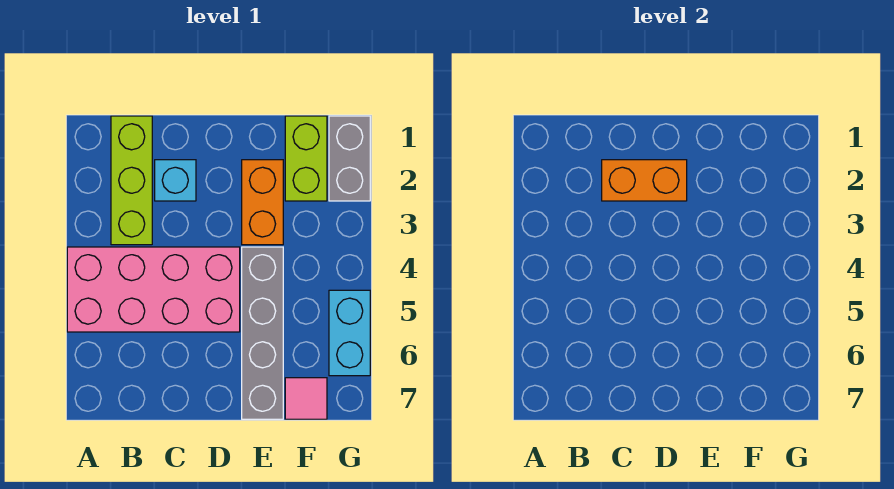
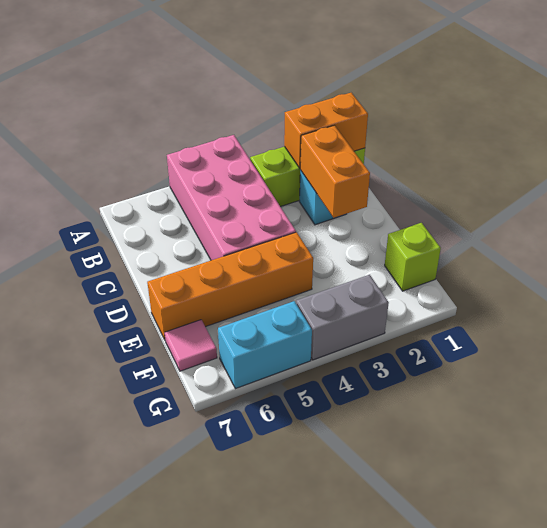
orange 1x2 brick [242,160,283,245] -> orange 1x2 brick moved to [284,93,368,168]
grey 1x4 brick [242,247,283,419] -> orange 1x4 brick [147,232,313,340]
lime 1x2 brick [285,116,327,201] -> lime 1x1 brick [385,223,441,291]
grey 1x2 brick [329,116,370,201] -> grey 1x2 brick moved to [296,275,389,360]

